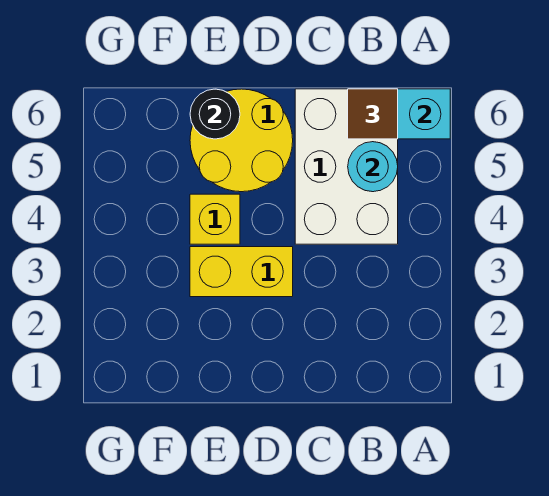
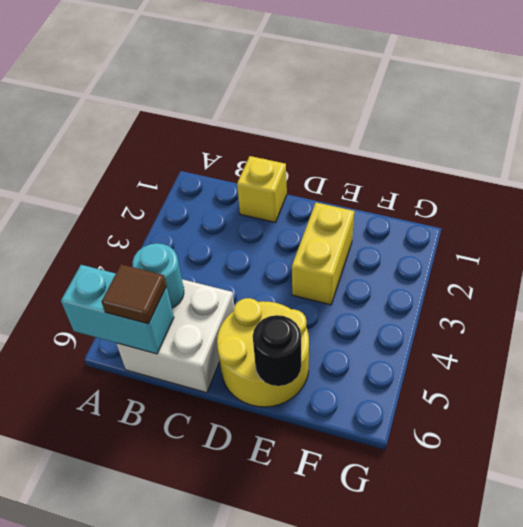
white 2x3 brick [295,89,398,244] -> white 2x2 brick [116,279,234,393]
yellow 1x2 brick [190,247,293,297] -> yellow 1x2 brick turned to [292,203,354,305]
yellow 1x1 brick [190,194,240,244] -> yellow 1x1 brick moved to [237,156,287,222]

